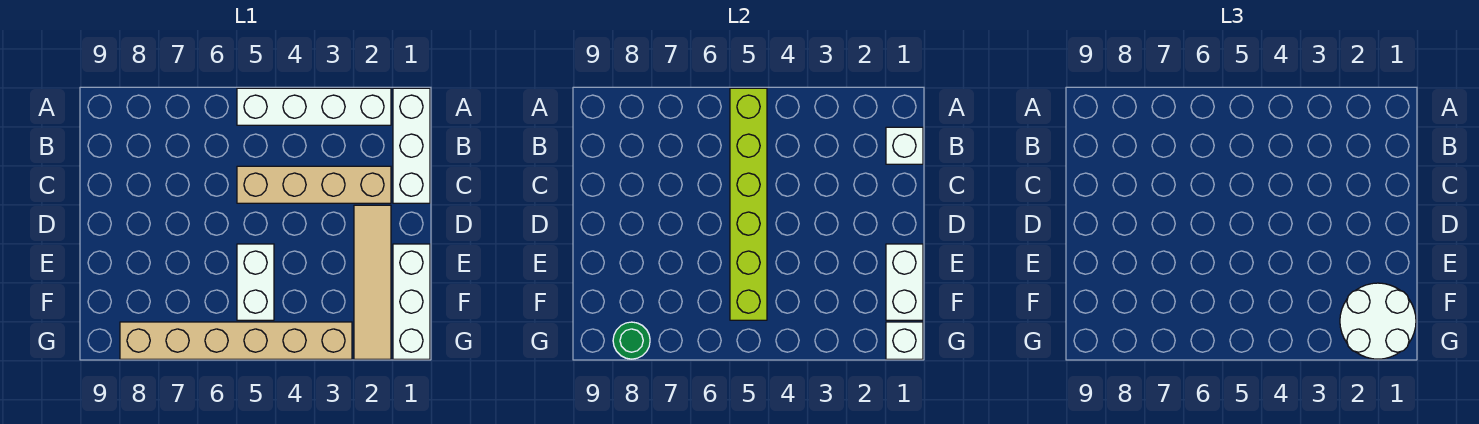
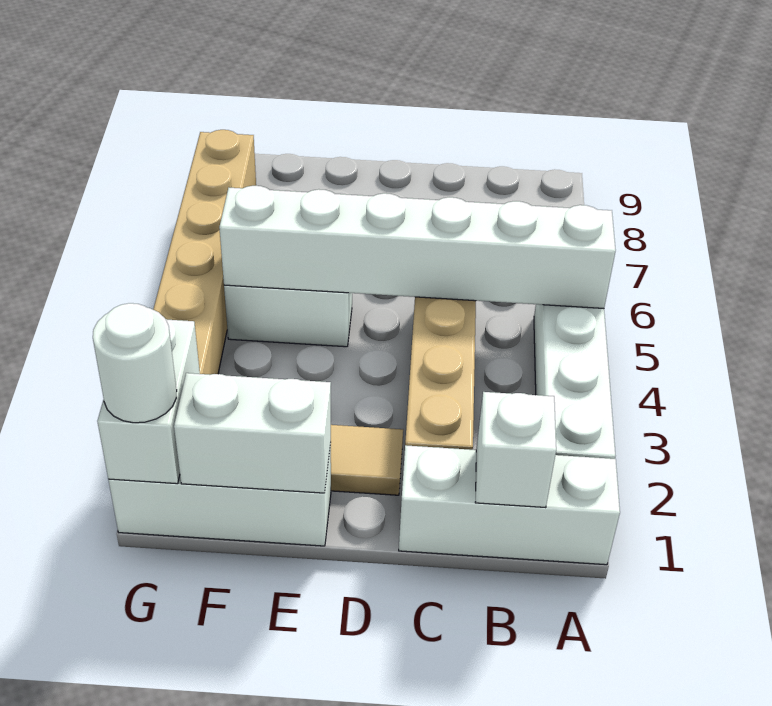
lime 1x6 brick [730,88,767,320] -> white 1x6 brick [219,186,616,308]
white 2x2 round brick [1340,283,1416,359] -> white 1x1 round brick [93,303,177,423]
white 1x1 brick [886,322,923,359] -> white 1x2 brick [97,319,200,484]
green 1x1 round brick [613,322,650,359] -> none

